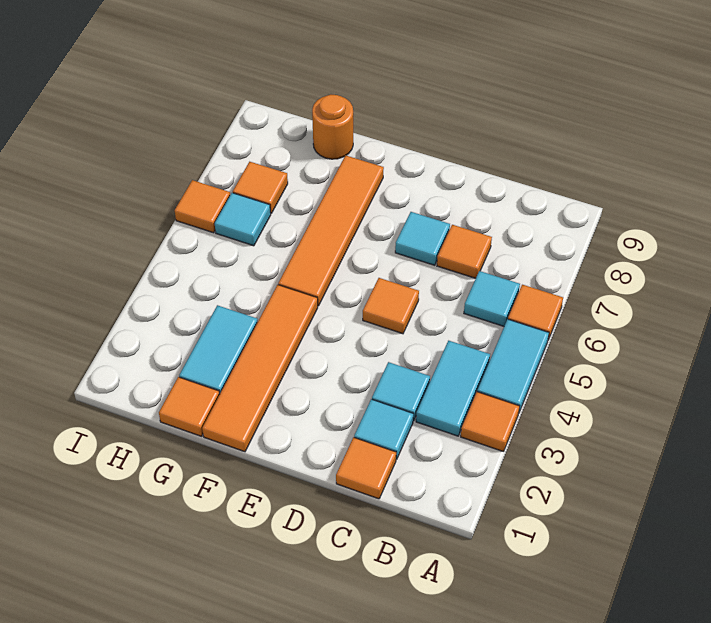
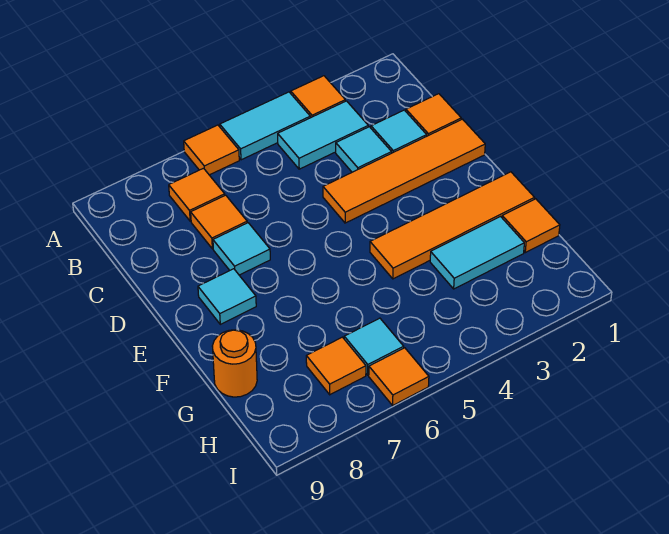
cyan 1x1 tile [464,271,520,326] -> cyan 1x1 tile moved to [198,269,256,324]
orange 1x1 tile [363,278,419,334] -> orange 1x1 tile moved to [169,168,225,221]
orange 1x4 tile [278,155,384,306] -> orange 1x4 tile moved to [323,119,485,223]

